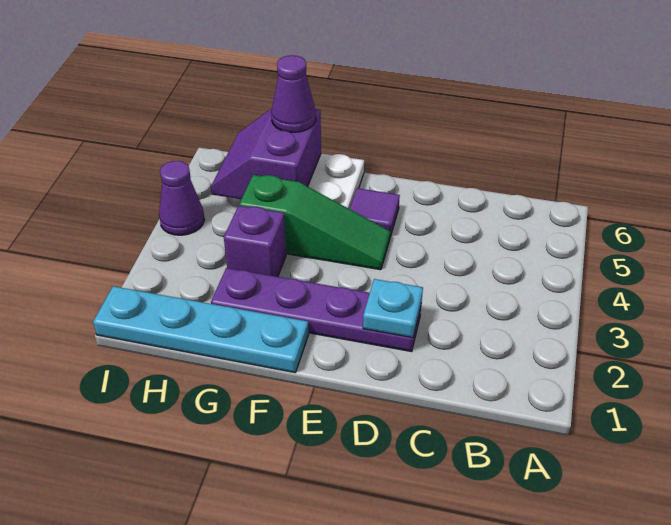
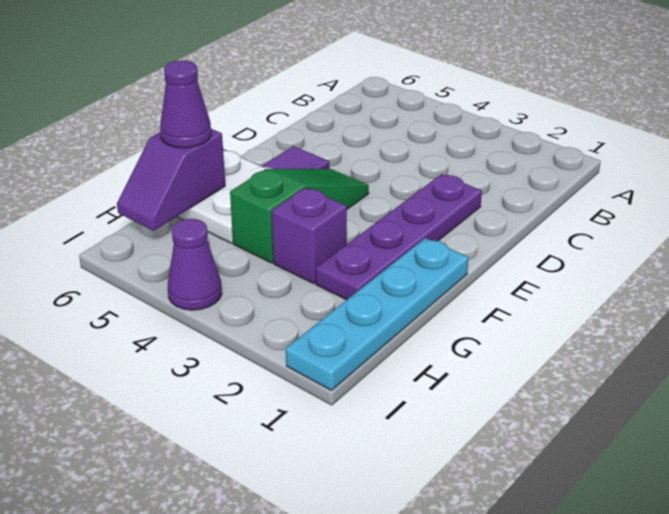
cyan 1x1 plate [363,279,423,338] -> none
purple 2x2 slope [211,108,321,199] -> purple 1x2 slope [117,129,225,231]

